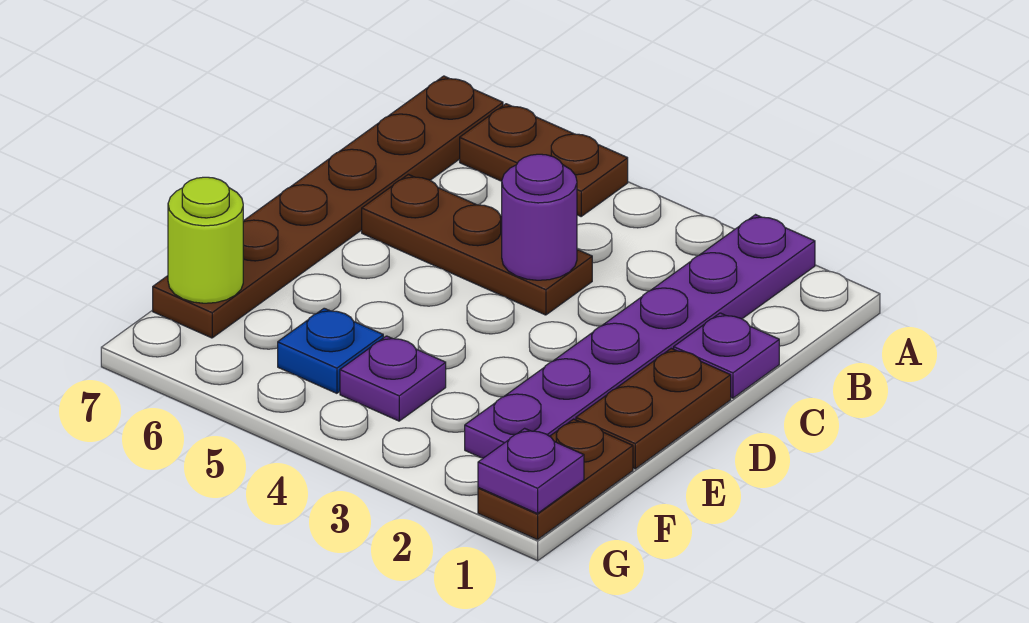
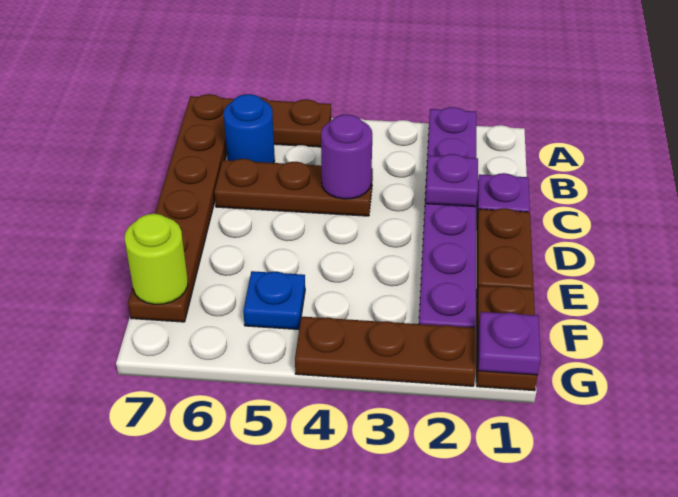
none -> blue 1x1 round brick [224,94,275,163]
purple 1x1 plate [340,336,446,421] -> purple 1x1 plate moved to [425,154,478,207]
none -> brown 1x3 plate [295,316,476,386]

